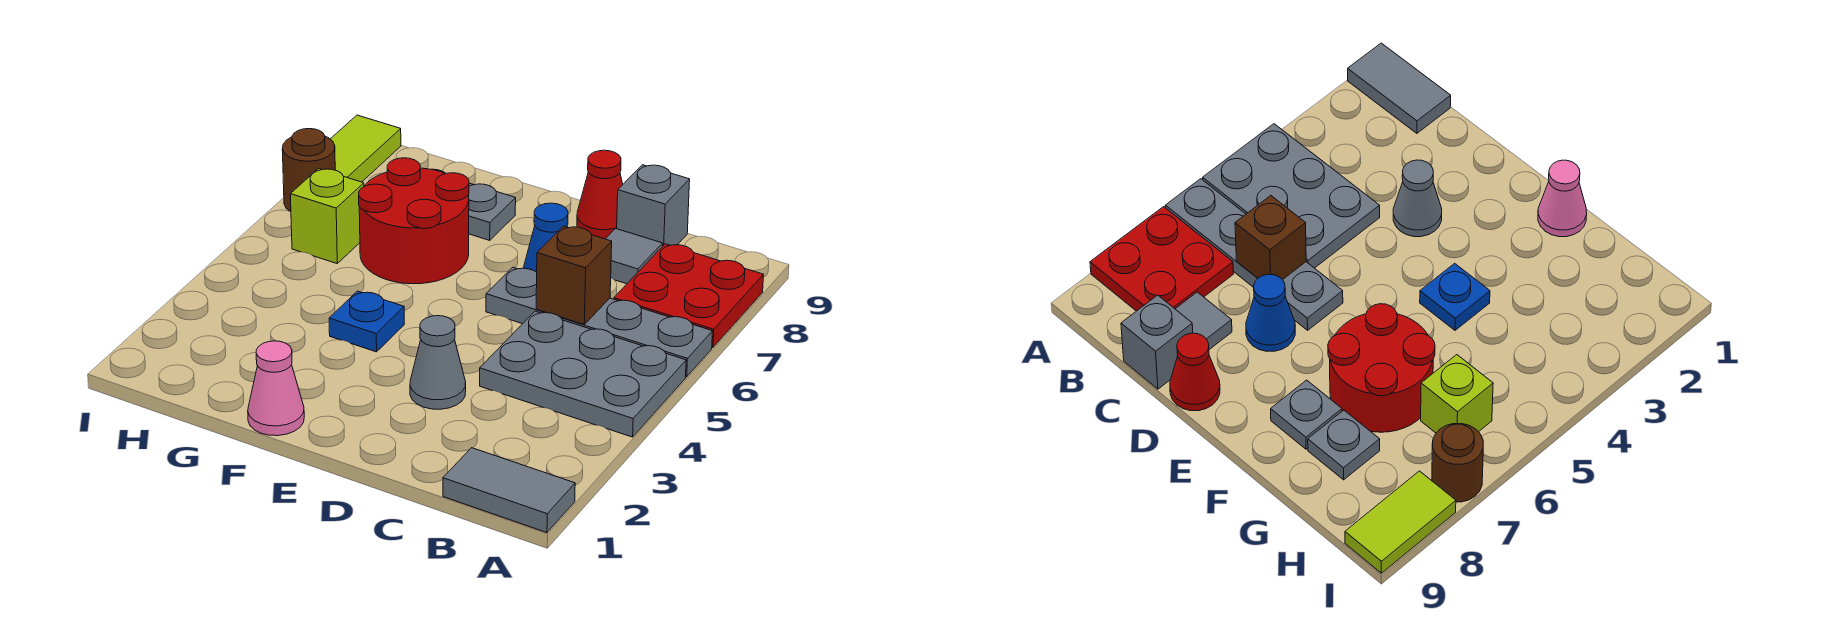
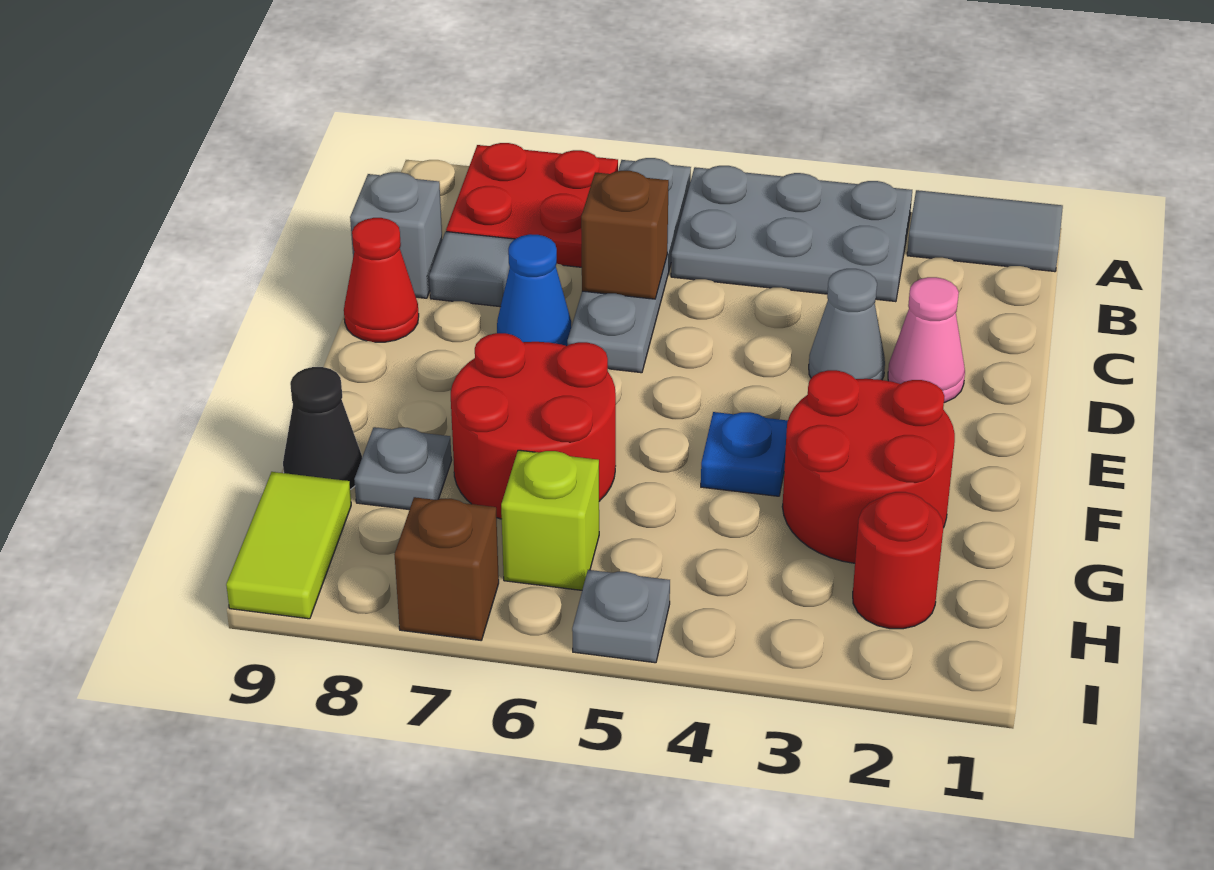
grey 1x2 tile [443,448,575,533] -> grey 1x2 tile turned to [907,190,1063,272]
grey 2x3 plate [480,311,686,437] -> grey 2x3 plate turned to [671,166,912,302]
pink 1x1 cone [248,341,304,436] -> pink 1x1 cone moved to [888,277,965,403]
none -> red 2x2 round brick [782,370,955,563]
grey 1x1 plate [469,184,516,240] -> grey 1x1 plate moved to [572,570,670,663]
none -> black 1x1 cone [283,367,362,490]
none -> red 1x1 round brick [853,492,943,629]
brown 1x1 round brick [282,129,335,212] -> brown 1x1 brick [394,497,499,640]
lime 1x2 tile [331,115,401,182] -> lime 1x2 tile turned to [226,472,351,619]

